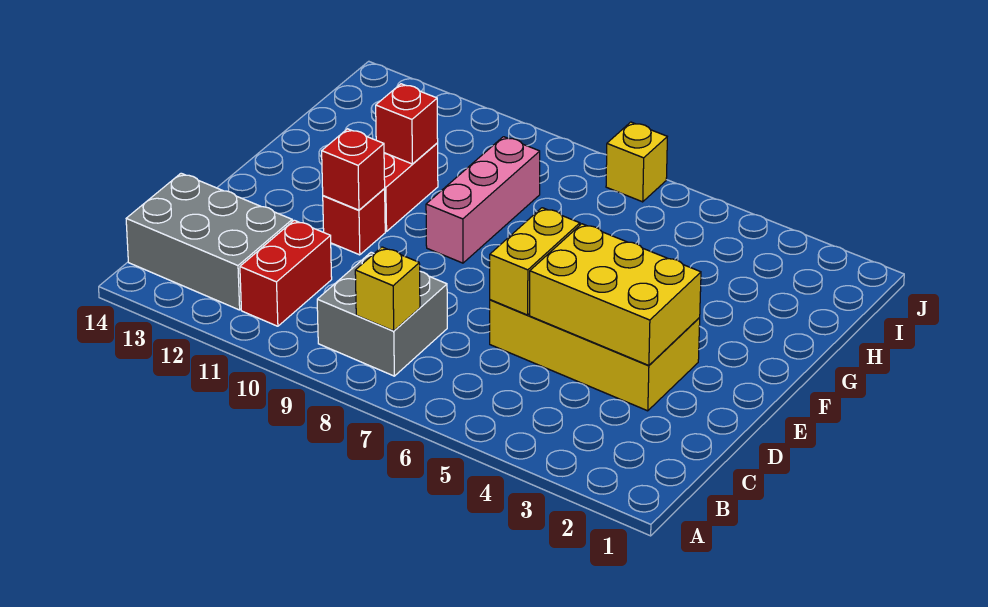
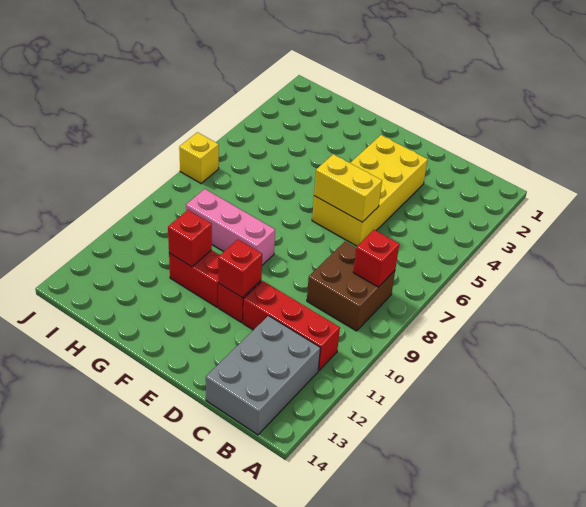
grey 2x2 brick [317,252,447,376] -> brown 2x2 brick [307,242,395,331]
yellow 1x1 brick [355,247,420,331] -> red 1x1 brick [353,230,399,287]
red 1x2 brick [240,220,332,326] -> red 1x3 brick [243,281,340,371]
yellow 2x3 brick [530,224,701,365] -> none

